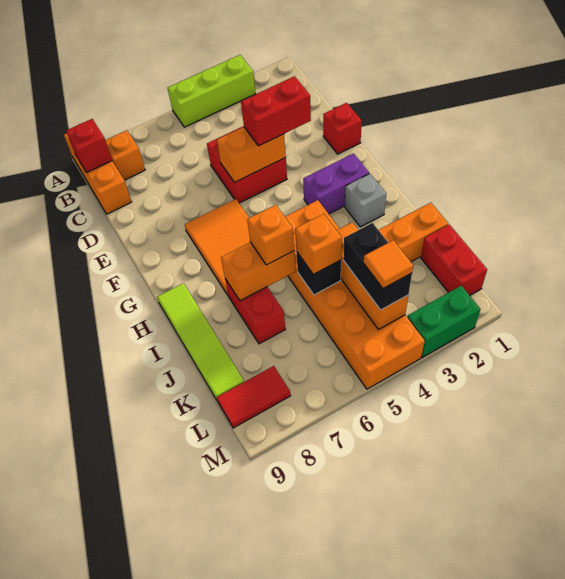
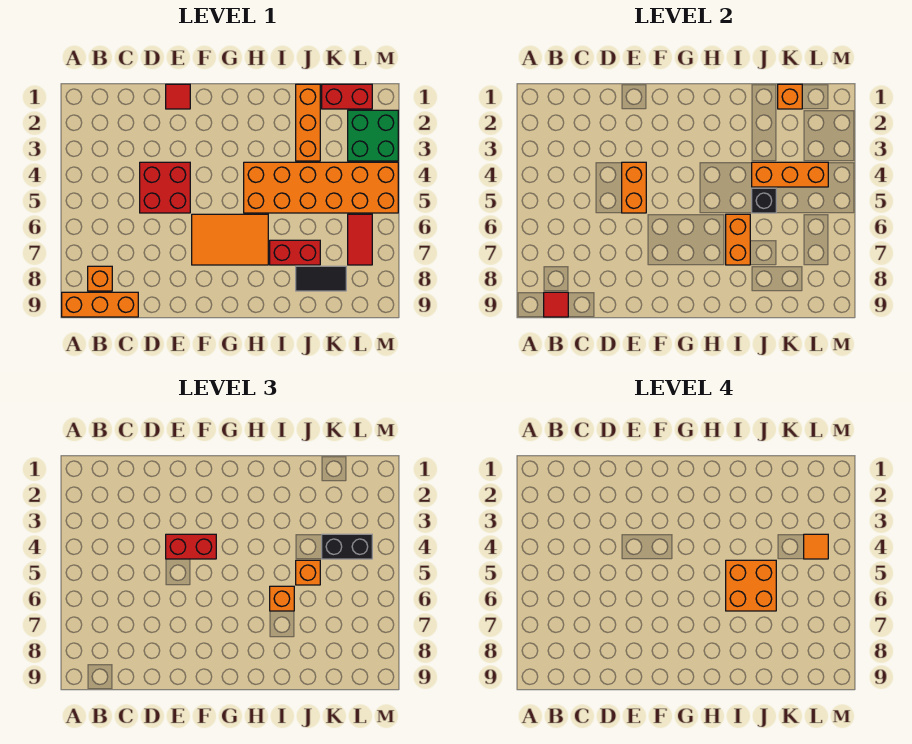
lime 1x3 brick [168,55,255,127] -> none
red 1x1 brick [66,119,112,173] -> red 1x1 tile [544,292,568,317]
red 1x1 brick [323,103,362,154] -> red 1x1 tile [166,84,190,109]
red 1x2 brick [241,76,311,146] -> red 1x2 brick turned to [166,534,216,559]
purple 1x2 brick [303,153,369,214] -> none
grey 1x1 brick [345,174,386,227] -> none
lime 1x4 tile [157,283,244,400] -> none
none -> orange 2x2 brick [726,560,776,611]
none -> black 1x2 tile [296,266,346,291]
none -> orange 1x1 brick [778,84,802,109]
red 1x2 tile [217,366,291,428] -> red 1x2 tile moved to [348,214,372,265]
green 1x2 brick [407,286,481,357] -> green 2x2 brick [348,110,398,161]

